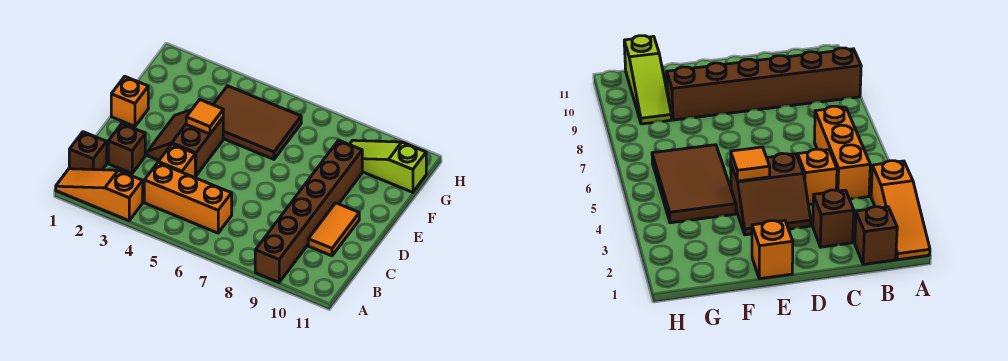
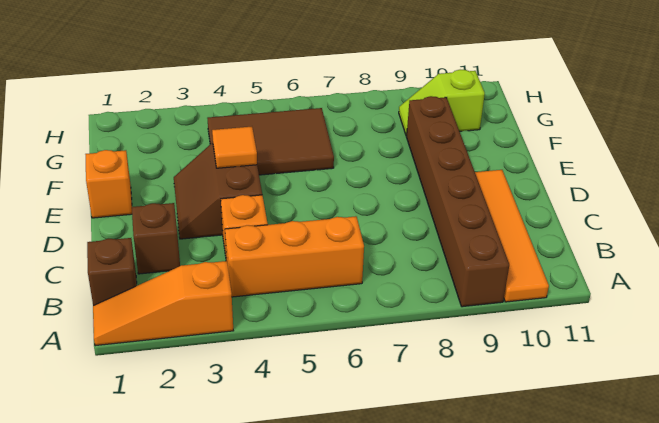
orange 1x2 tile [308,203,359,256] -> orange 1x4 tile [475,170,549,302]
lime 1x3 slope [349,140,426,192] -> lime 1x2 slope [399,70,485,136]

